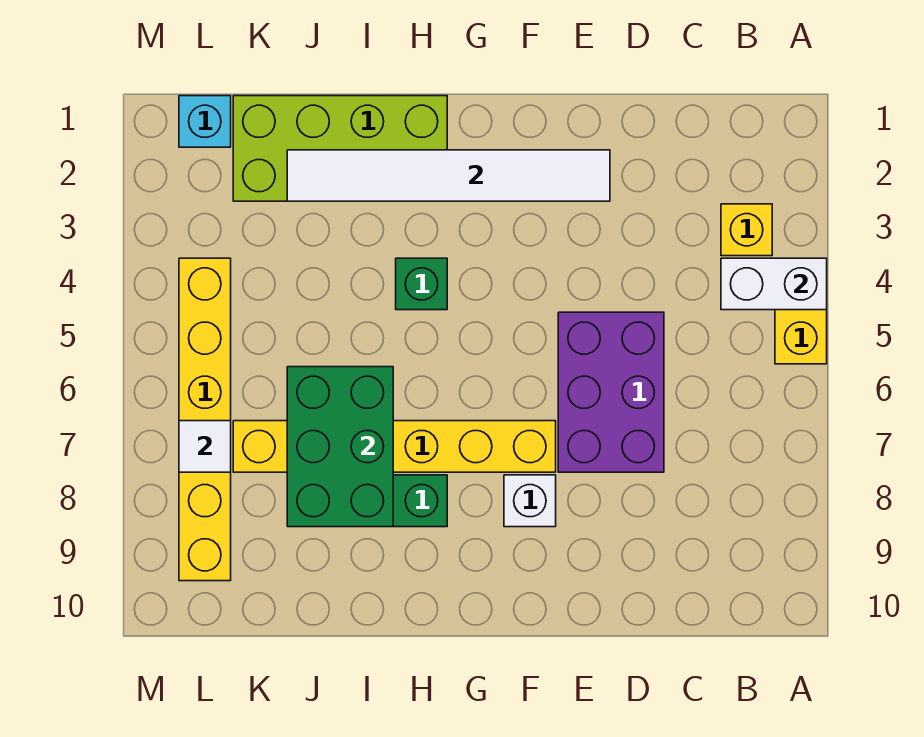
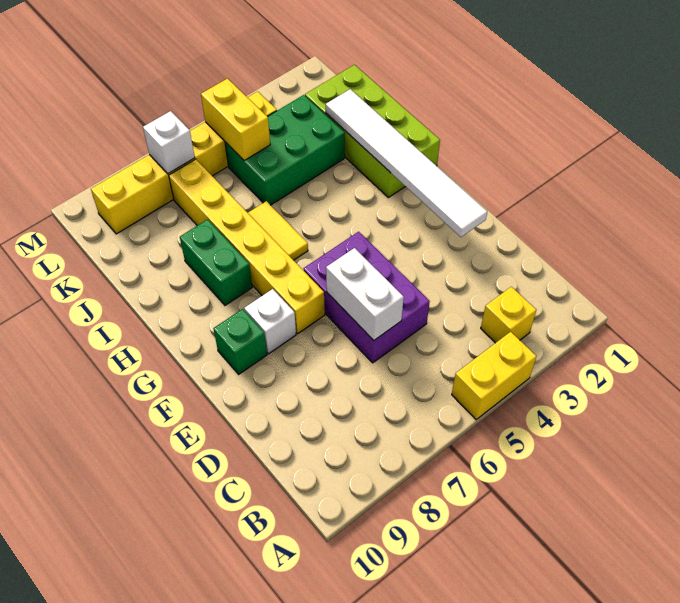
white 1x2 brick [721,258,827,310] -> white 1x2 brick moved to [326,248,404,340]
purple 2x3 brick [558,312,664,472] -> purple 2x3 brick turned to [304,232,430,363]
green 1x1 brick [396,258,447,310] -> green 1x1 brick moved to [214,309,267,374]
none -> yellow 1x2 tile [248,201,308,260]
green 2x3 brick [287,367,393,527] -> green 2x3 brick moved to [225,95,345,205]
none -> yellow 1x2 brick [201,79,270,160]
cyan 1x1 brick [179,96,231,147] -> none
white 1x1 tile [179,421,231,472] -> white 1x1 brick [143,111,195,174]

